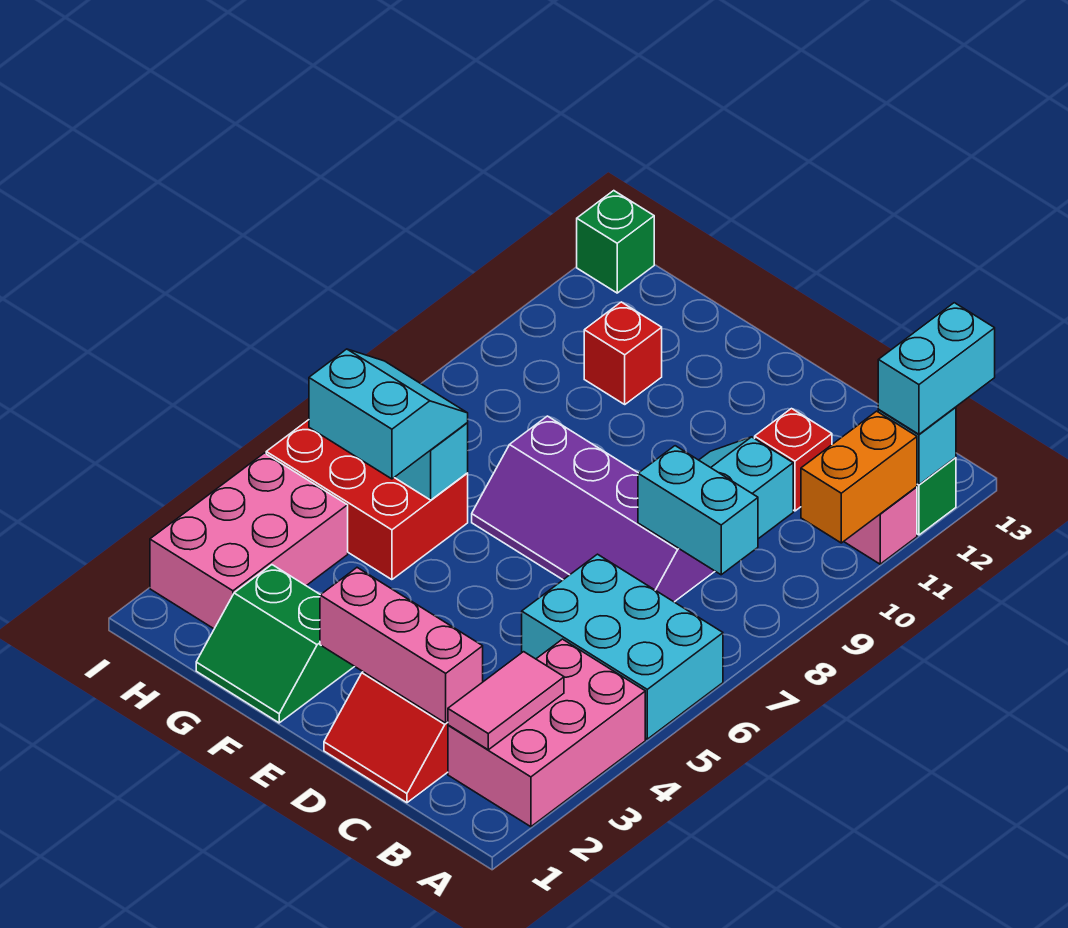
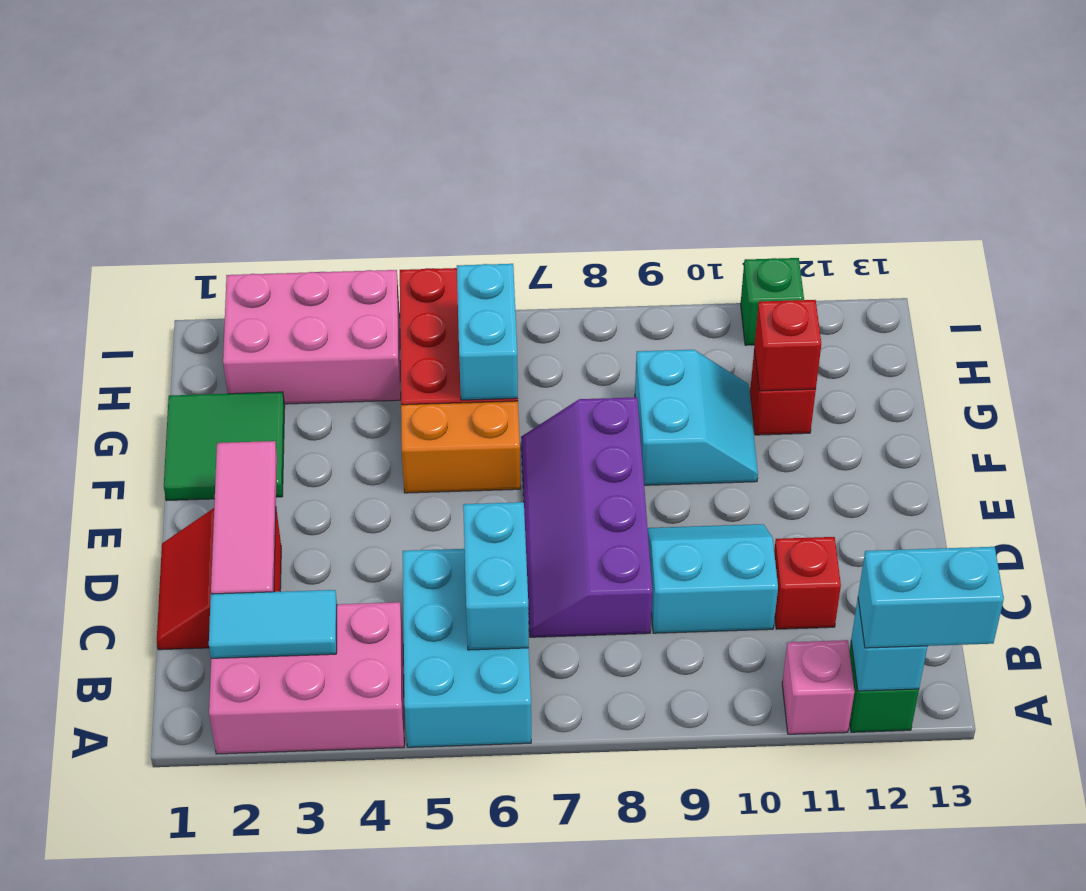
orange 1x2 brick [801,411,917,543] -> orange 1x2 brick moved to [401,401,520,493]
pink 1x2 tile [448,652,564,750] -> cyan 1x2 tile [209,590,337,658]
cyan 1x2 brick [638,446,758,575] -> cyan 1x2 brick moved to [463,502,529,650]
pink 1x3 brick [320,568,483,723] -> pink 1x3 tile [211,441,277,594]
green 2x2 slope [196,565,355,723] -> green 2x2 tile [164,392,285,501]
cyan 2x2 slope [309,349,468,479] -> cyan 2x2 slope moved to [635,350,758,485]
none -> red 1x1 brick [754,300,821,391]
green 1x1 brick [577,191,654,293] -> green 1x1 brick moved to [741,258,804,345]

